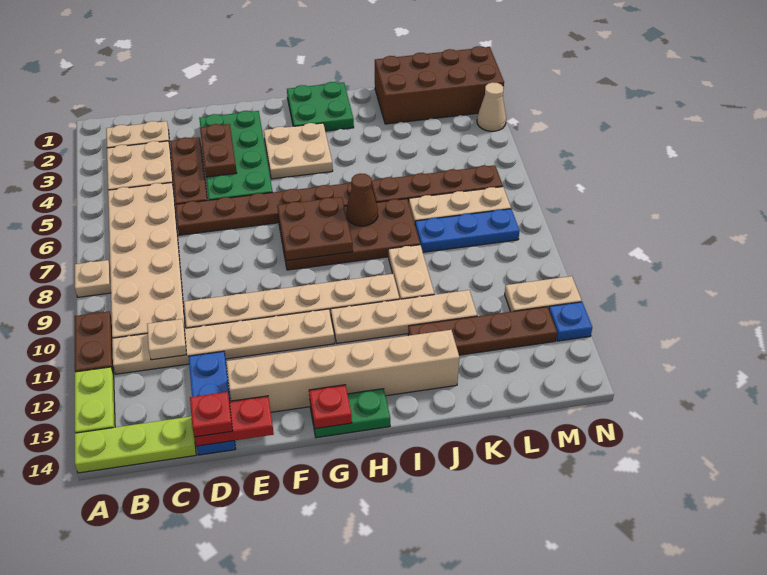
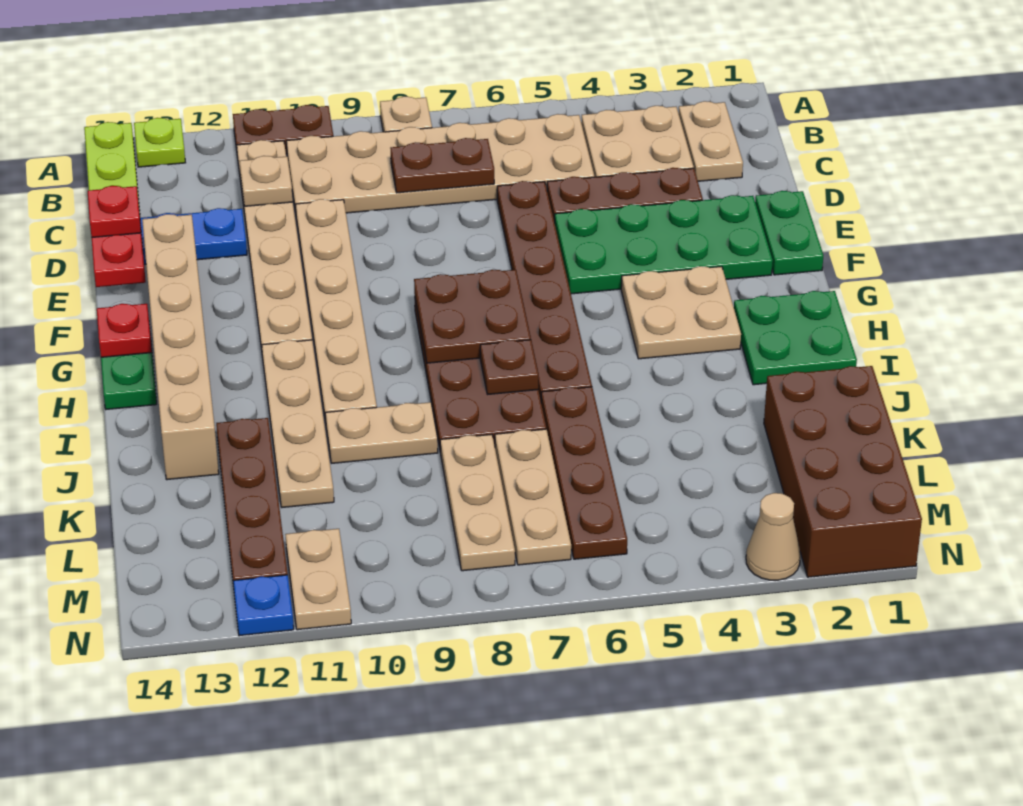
lime 1x2 plate [75,367,115,433] -> lime 1x1 plate [134,118,185,167]
none -> green 1x2 plate [755,191,823,275]
brown 1x2 plate [200,124,237,177] -> brown 1x2 plate moved to [391,138,494,193]
brown 1x1 cone [346,173,378,226] -> brown 1x1 plate [480,340,538,395]
blue 1x3 plate [415,209,519,252] -> tan 1x3 plate [440,434,515,571]

